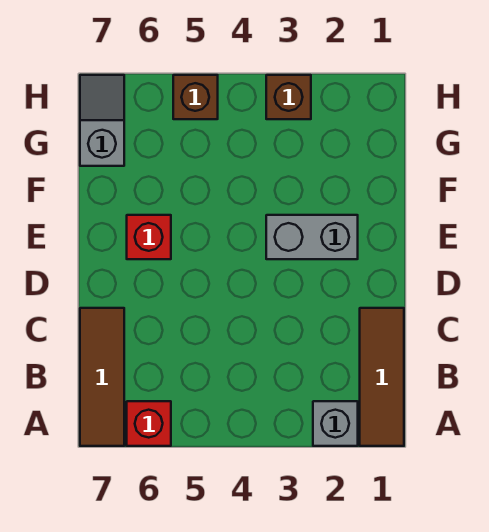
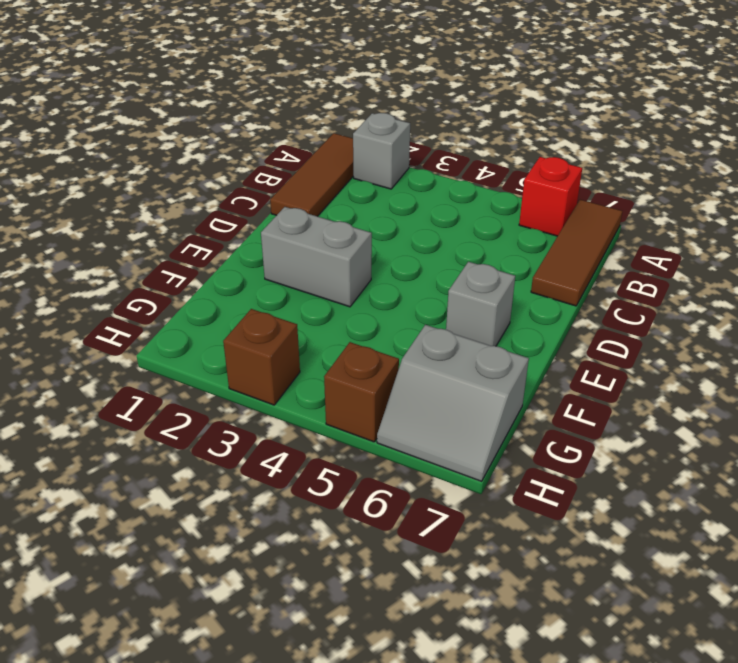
red 1x1 brick [127,215,171,259] -> grey 1x1 brick [446,262,515,346]
grey 1x2 slope [80,75,124,166] -> grey 2x2 slope [377,325,529,481]

